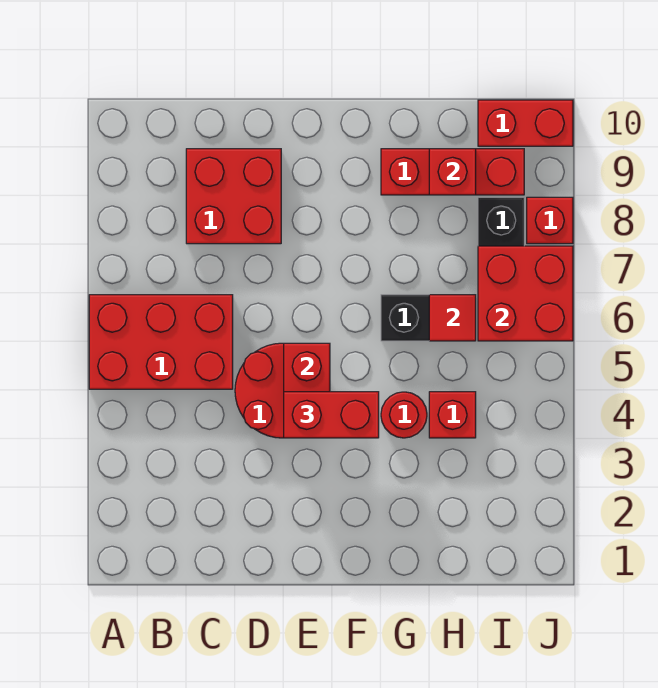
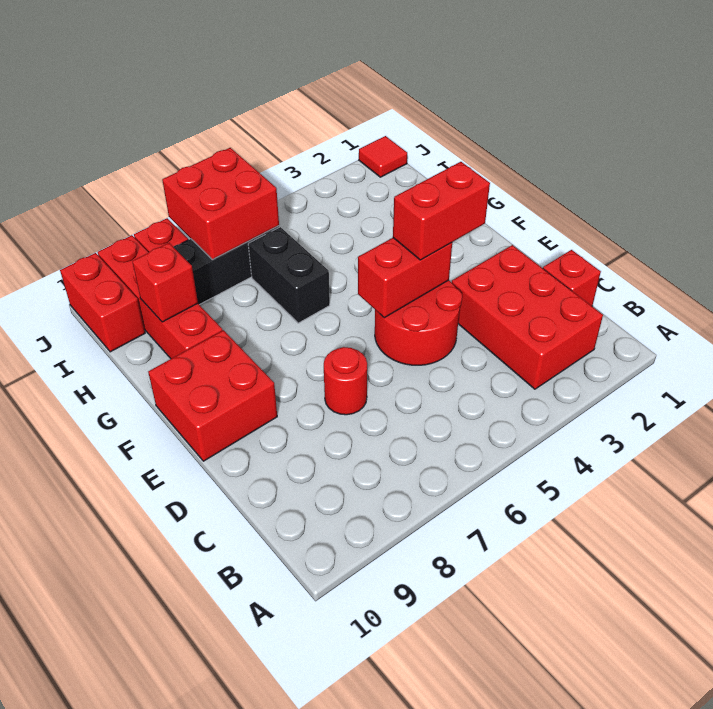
red 2x3 brick [89,295,233,389] -> red 2x3 brick moved to [452,245,603,389]
red 2x2 brick [186,149,281,244] -> red 2x2 brick moved to [148,330,277,461]
red 1x2 brick [284,392,379,438] -> red 1x2 brick turned to [393,162,490,260]
red 1x1 round brick [381,392,427,438] -> red 1x1 round brick moved to [324,347,367,415]
red 1x3 brick [381,149,524,195] -> red 1x4 brick [98,235,223,359]
red 1x1 brick [429,392,476,438] -> red 1x1 brick moved to [543,250,601,306]
red 1x1 tile [429,295,476,341] -> red 1x1 tile moved to [359,136,407,177]

